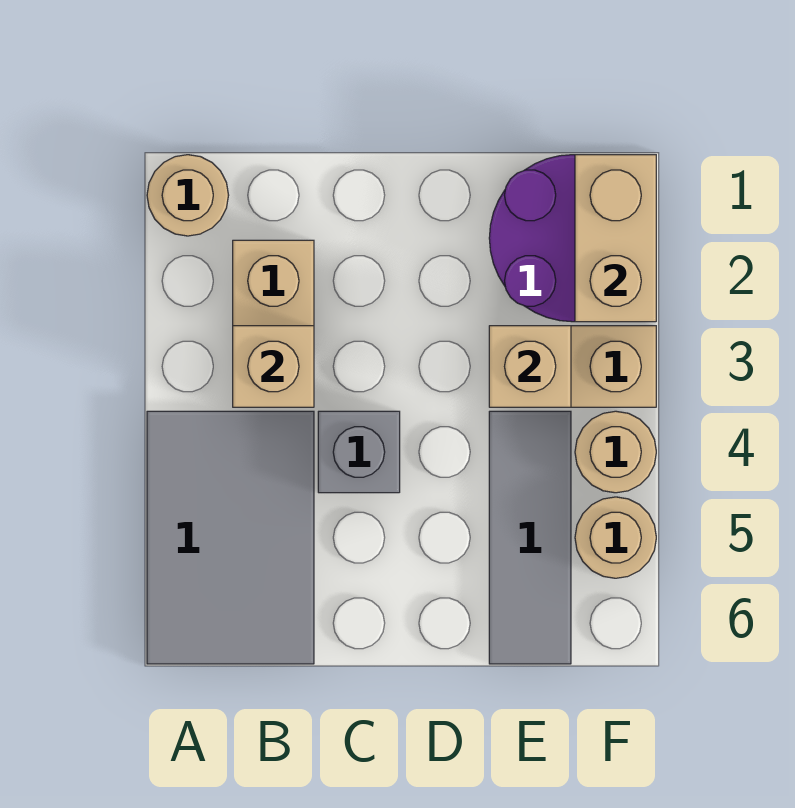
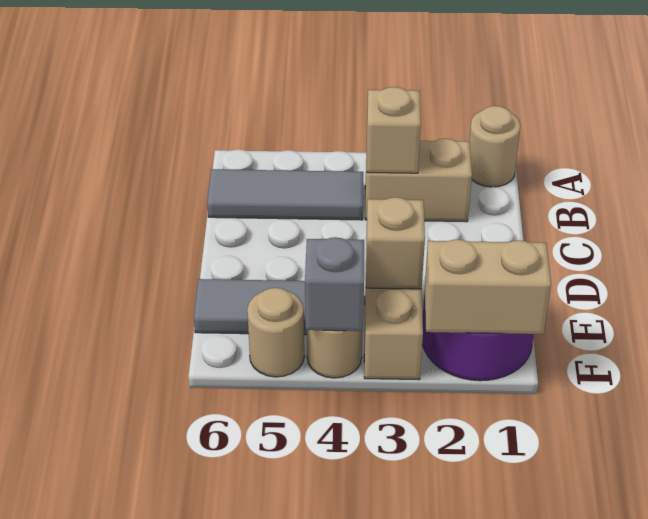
grey 2x3 tile [147,411,314,664] -> grey 1x3 tile [207,169,363,220]
grey 1x1 brick [318,411,400,493] -> grey 1x1 brick moved to [305,237,364,331]

